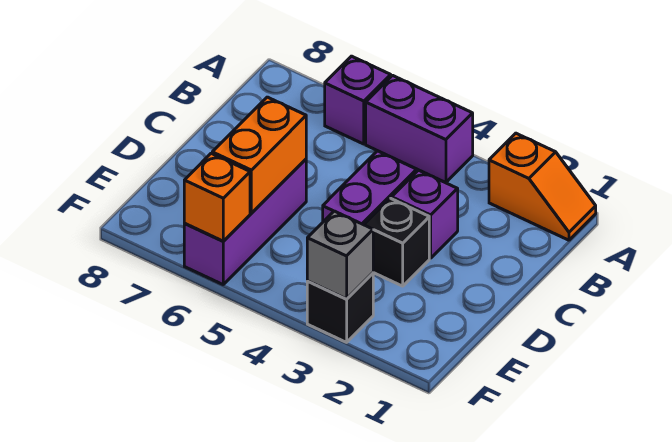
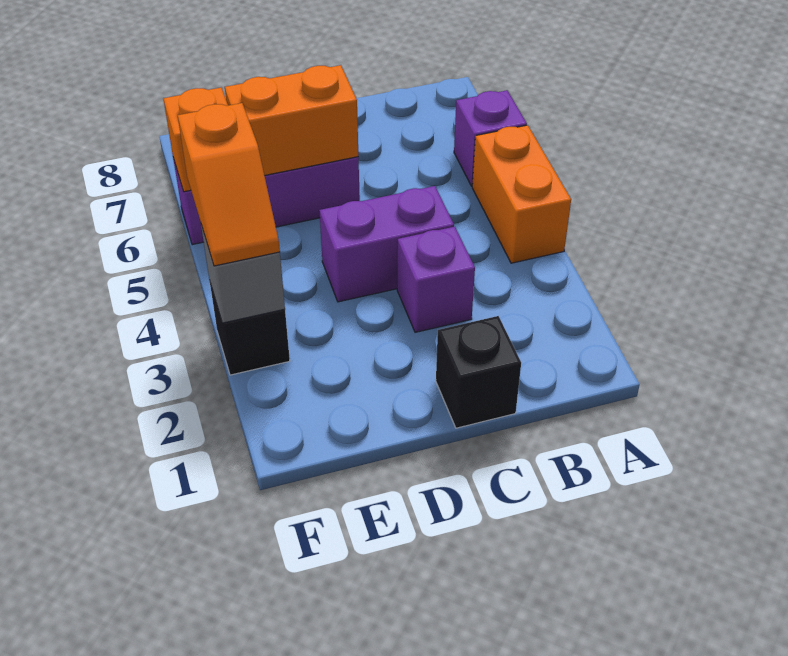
orange 1x2 slope [489,133,596,240] -> orange 1x2 slope moved to [178,103,280,266]
purple 1x2 brick [366,75,473,183] -> orange 1x2 brick [472,125,571,263]
black 1x1 brick [364,198,429,286] -> black 1x1 brick moved to [436,316,521,428]

